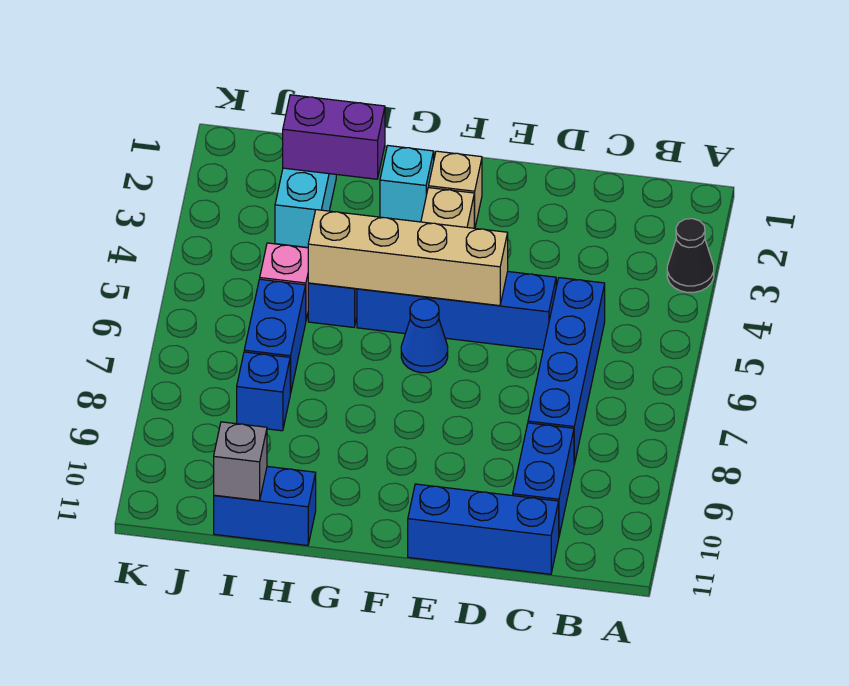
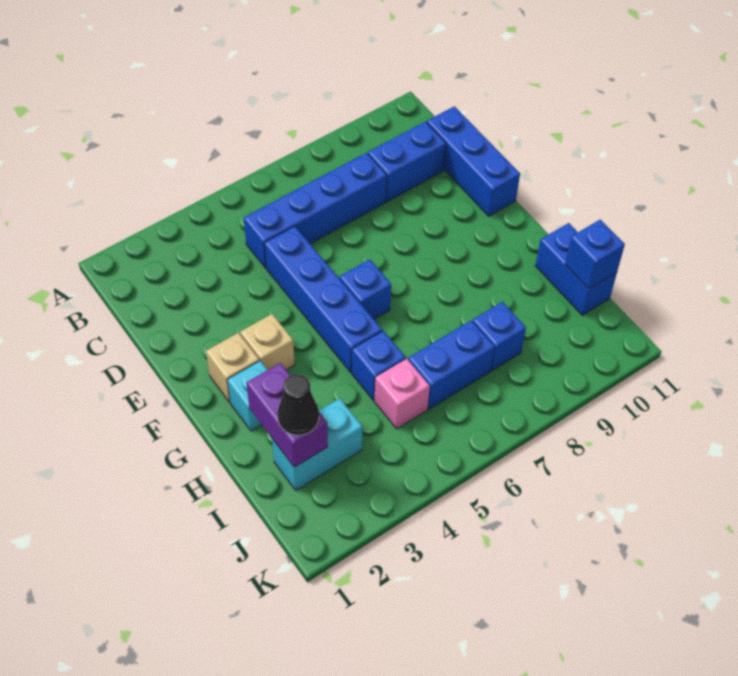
black 1x1 cone [667,219,714,292] -> black 1x1 cone moved to [277,374,319,435]
tan 1x4 brick [308,210,508,306] -> none
blue 1x1 cone [401,299,448,373] -> blue 1x1 brick [340,259,391,319]
grey 1x1 brick [214,422,267,501] -> blue 1x1 brick [565,220,625,289]

